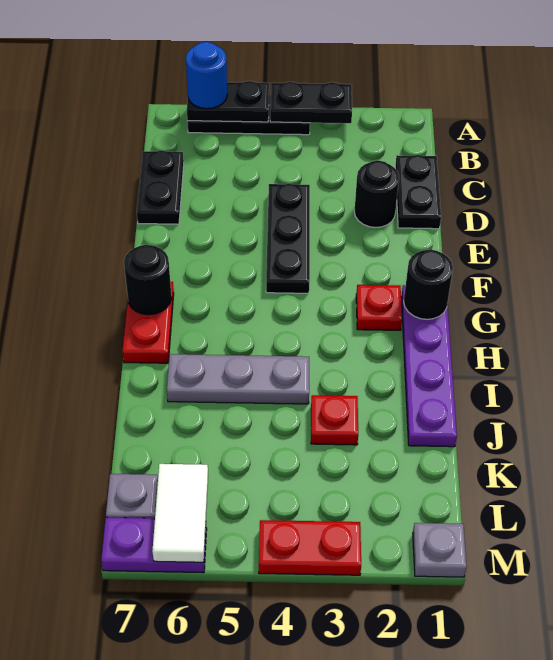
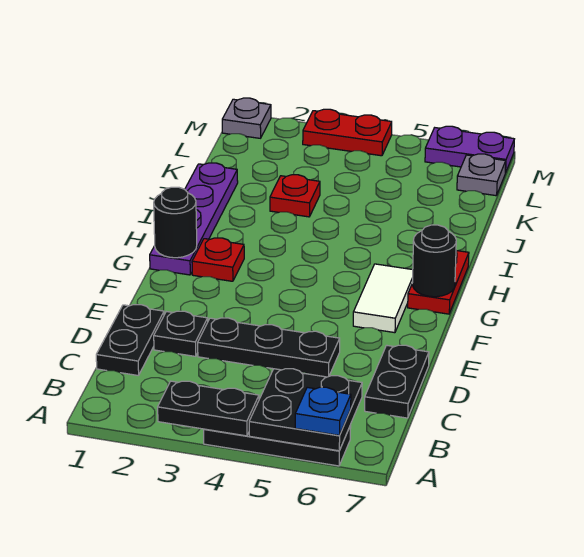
black 1x2 plate [187,81,269,122] -> black 2x2 plate [249,369,362,451]
blue 1x1 round brick [186,42,227,109] -> blue 1x1 plate [295,387,351,435]
black 1x1 round brick [354,160,399,228] -> black 1x1 plate [154,311,208,356]
black 1x3 plate [266,184,310,293] -> black 1x3 plate turned to [198,318,340,377]
grey 1x3 plate [167,354,309,404] -> none
white 1x2 tile [152,464,208,562] -> white 1x2 tile moved to [353,264,413,333]

